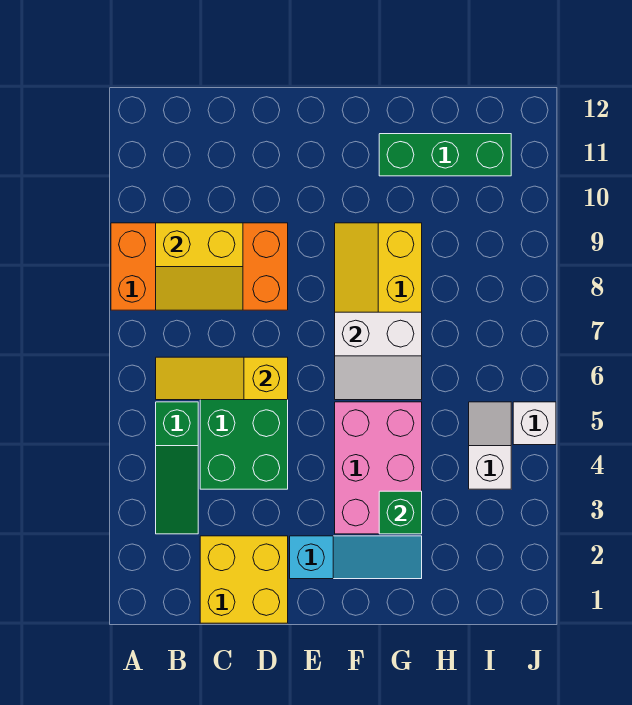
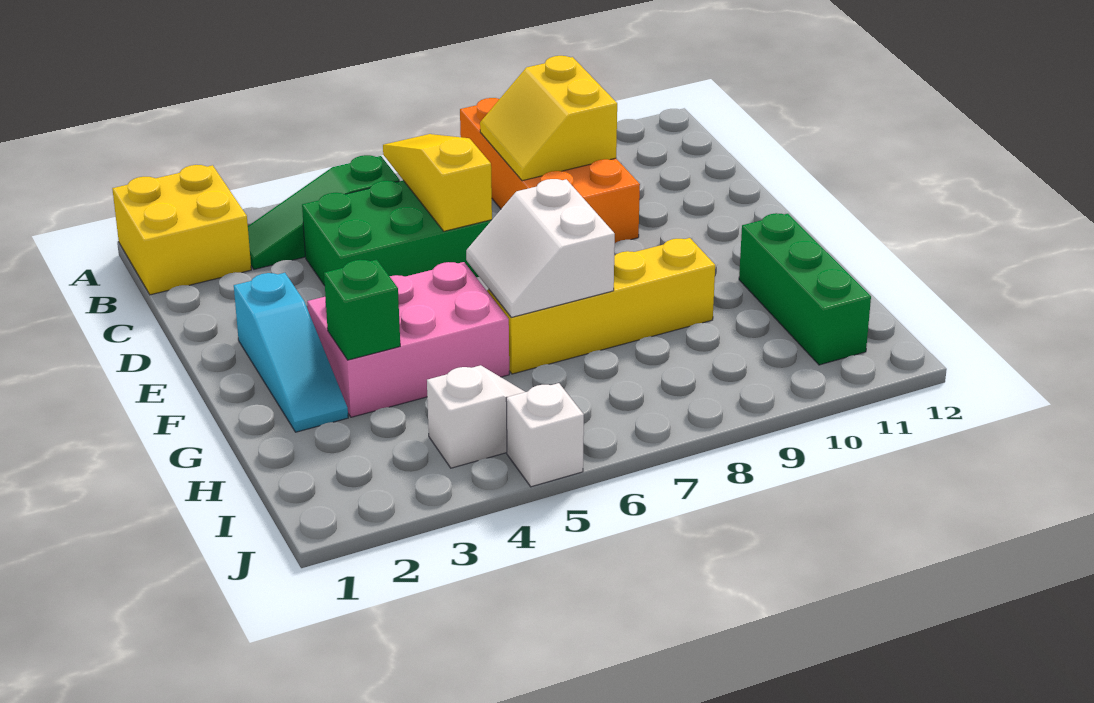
yellow 2x2 brick [200,536,288,623] -> yellow 2x2 brick moved to [112,165,251,295]

